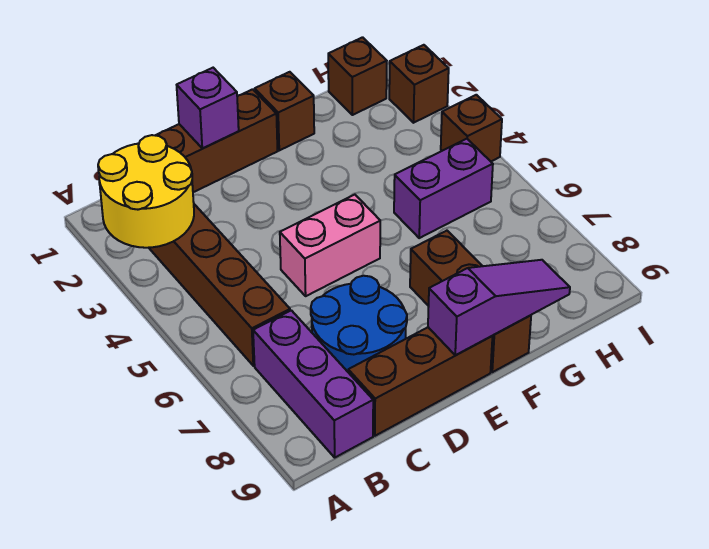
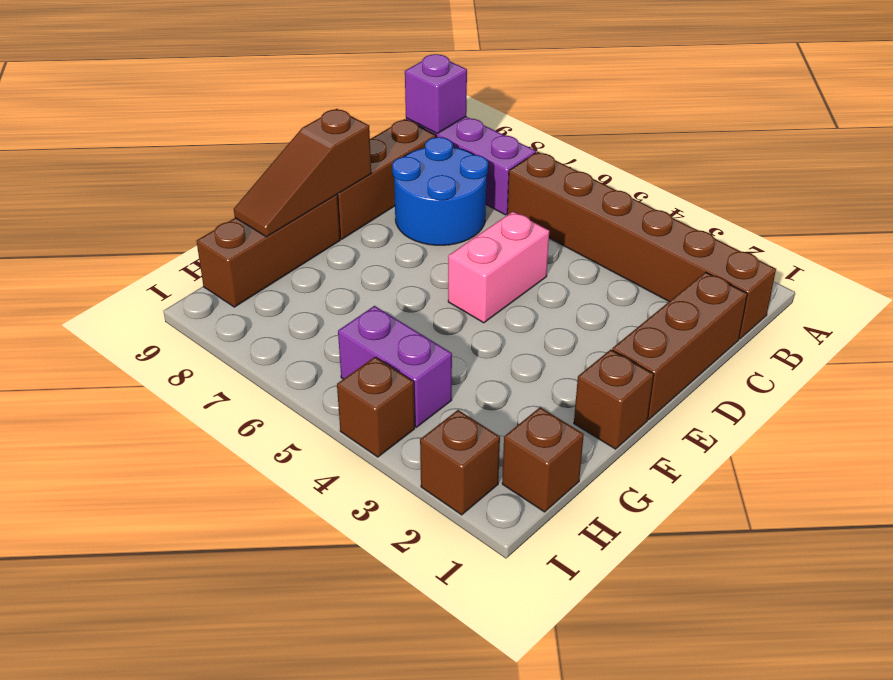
yellow 2x2 round brick [98,135,194,248] -> none
purple 1x1 brick [177,68,239,148] -> purple 1x1 brick moved to [405,54,467,133]
purple 1x3 slope [428,260,570,355] -> brown 1x3 slope [234,109,371,237]
brown 1x3 brick [410,231,531,372] -> brown 1x3 brick turned to [197,195,340,307]
purple 1x2 brick [394,139,493,238] -> purple 1x2 brick turned to [338,306,452,427]

